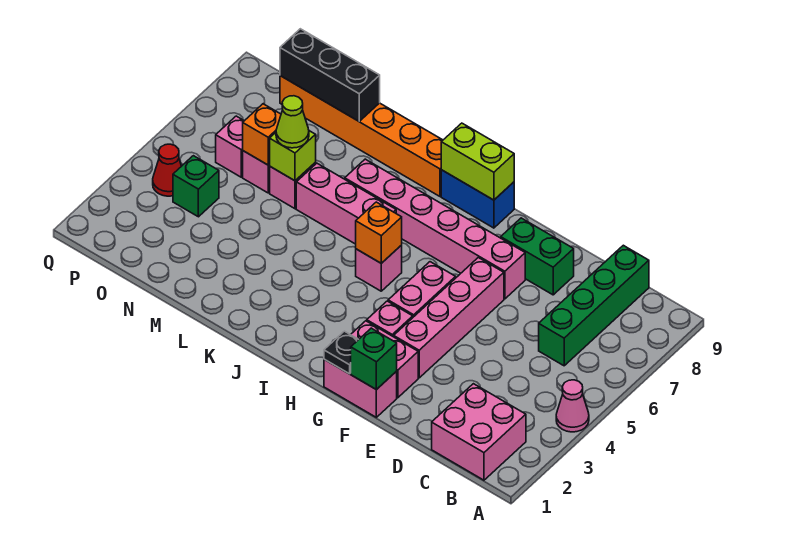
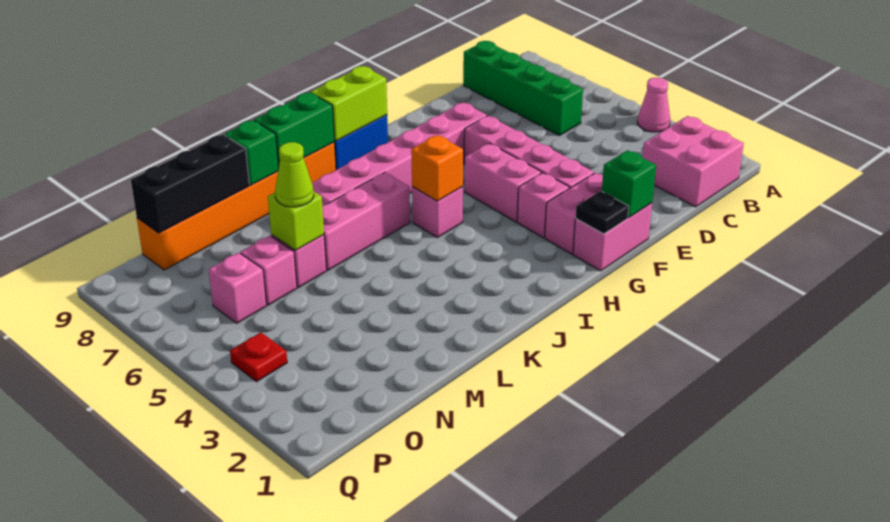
green 1x2 brick [501,218,574,295] -> green 1x2 brick moved to [254,92,334,169]
orange 1x1 brick [243,104,281,165] -> none
green 1x1 brick [173,156,219,217] -> green 1x1 brick moved to [225,120,279,185]
red 1x1 cone [153,144,181,196] -> red 1x1 plate [230,332,287,382]

